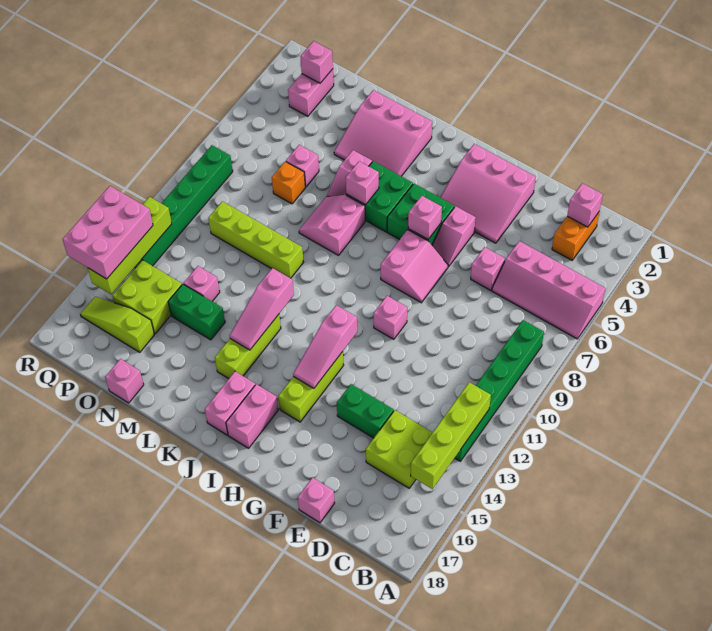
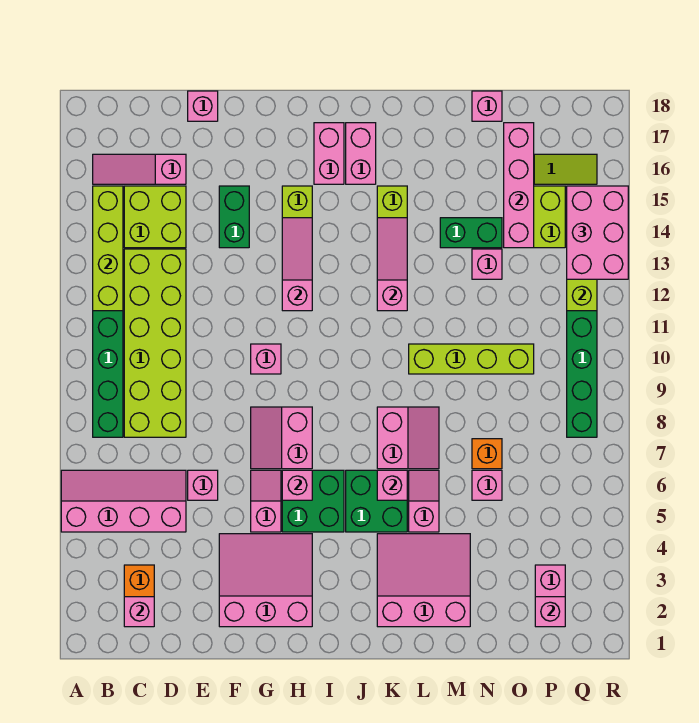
none -> pink 1x3 slope [93,154,186,184]
none -> lime 2x6 brick [124,249,186,437]
green 1x2 brick [337,384,394,438] -> green 1x2 brick turned to [219,186,249,248]
none -> pink 1x4 brick [504,123,534,248]

